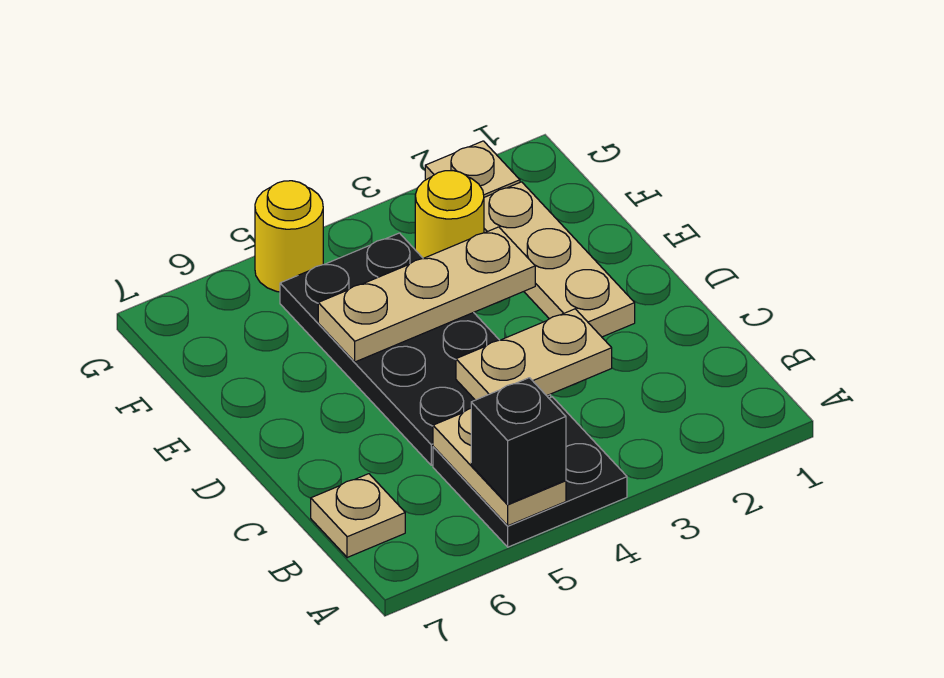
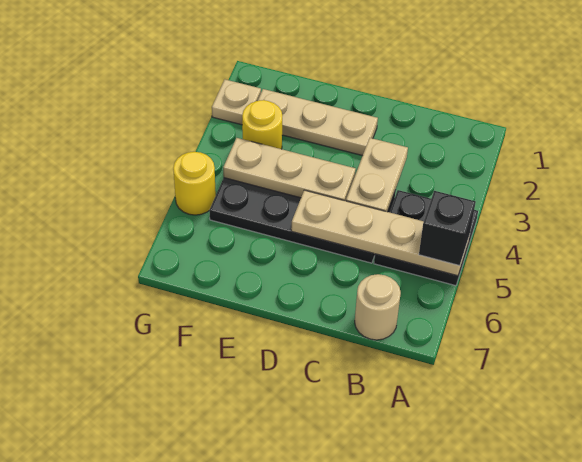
tan 1x2 plate [433,408,566,526] -> tan 1x4 plate [291,190,470,276]
tan 1x1 plate [311,474,405,558] -> tan 1x1 round brick [355,274,401,340]
tan 1x3 plate [318,227,535,362] -> tan 1x3 plate turned to [223,138,356,201]

